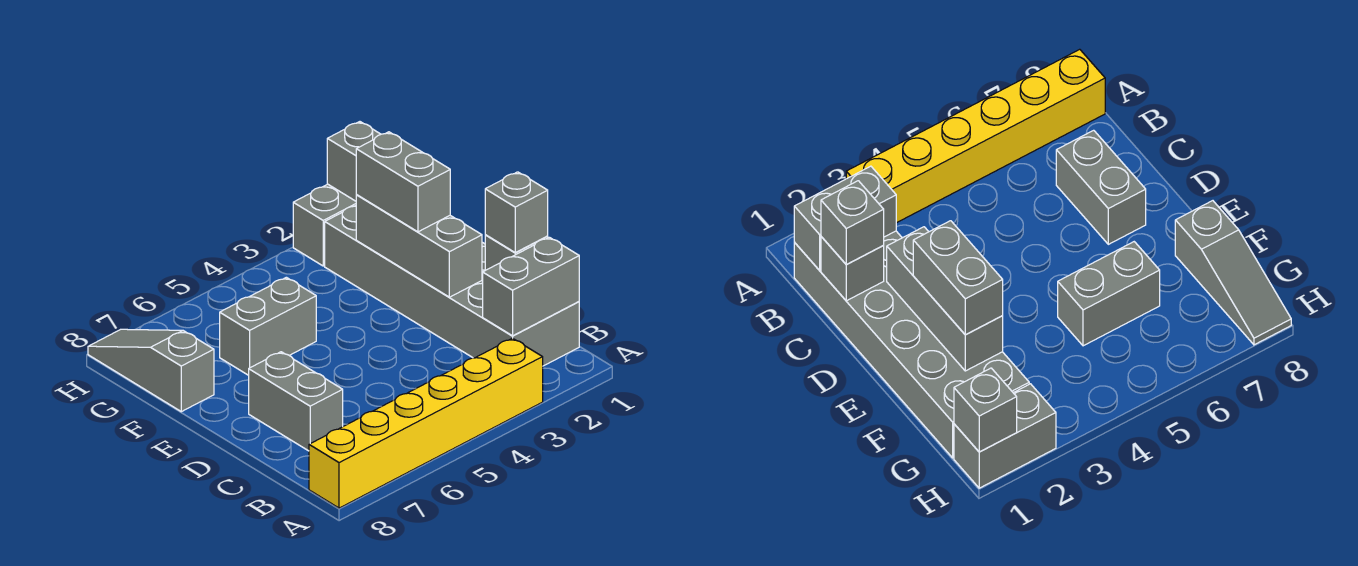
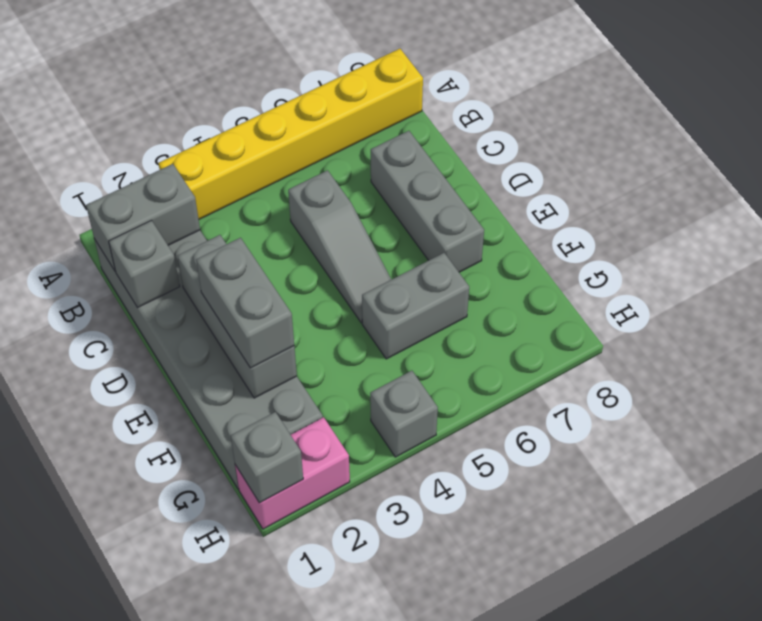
grey 1x1 brick [485,172,548,252] -> grey 1x1 brick moved to [370,371,438,457]
grey 1x2 brick [249,352,343,451] -> grey 1x3 brick [371,131,484,272]
grey 1x3 slope [88,329,214,412] -> grey 1x3 slope moved to [288,170,391,323]
grey 1x2 brick [293,184,356,266] -> pink 1x2 brick [235,417,350,529]

